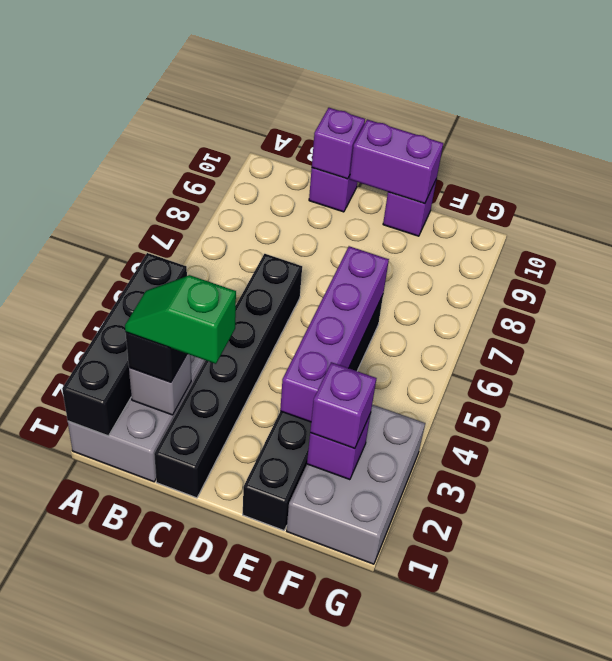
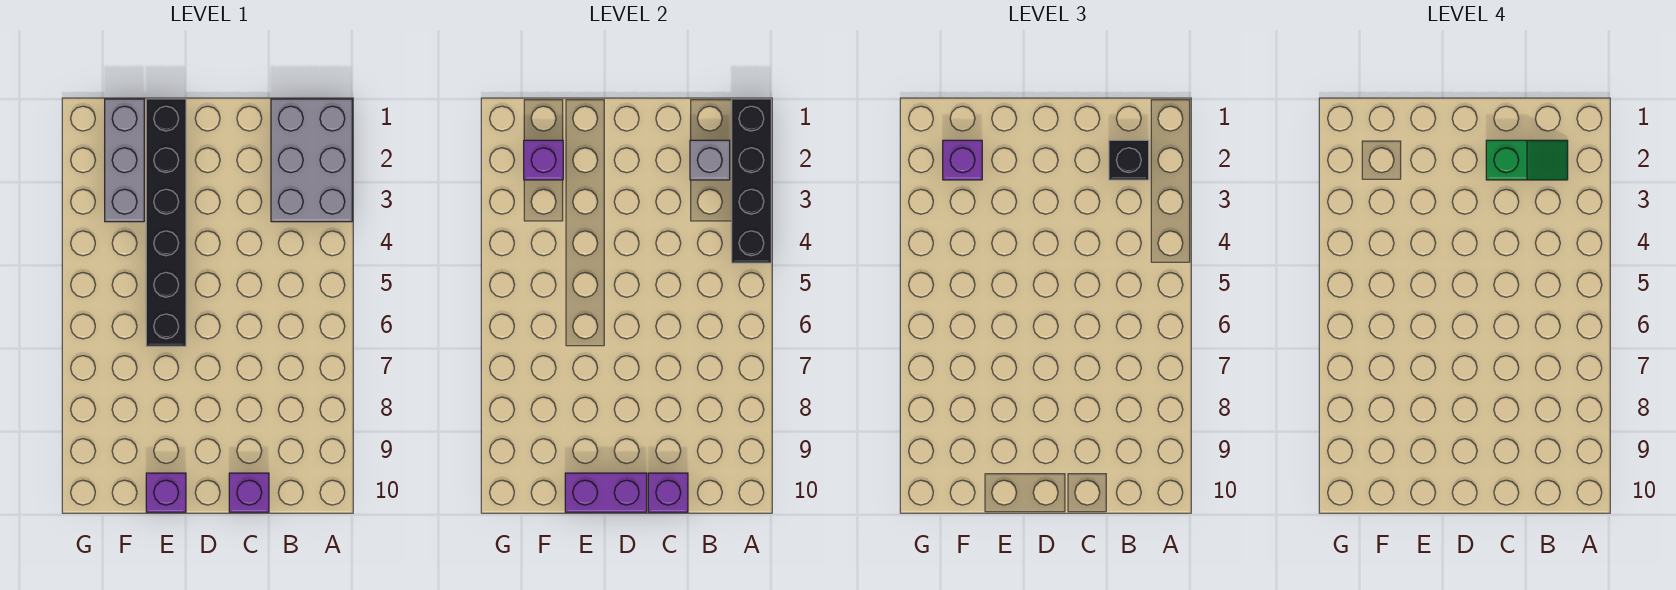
black 1x6 brick [154,254,302,498] -> none
purple 1x4 brick [280,246,389,422] -> none
grey 2x3 brick [287,405,425,564] -> grey 1x3 brick [105,99,144,222]

